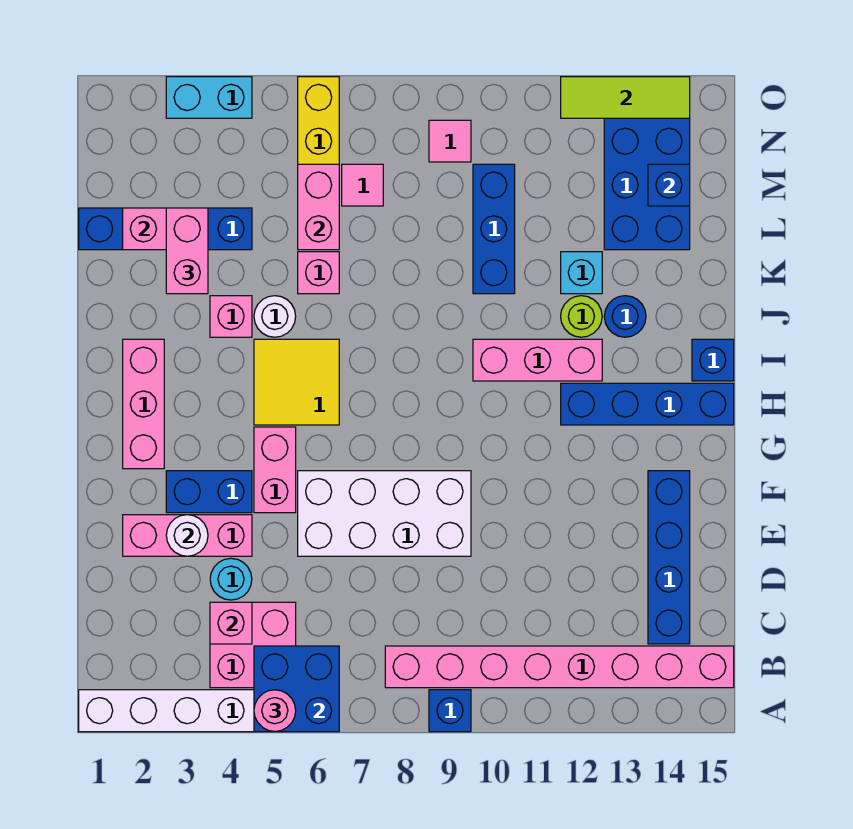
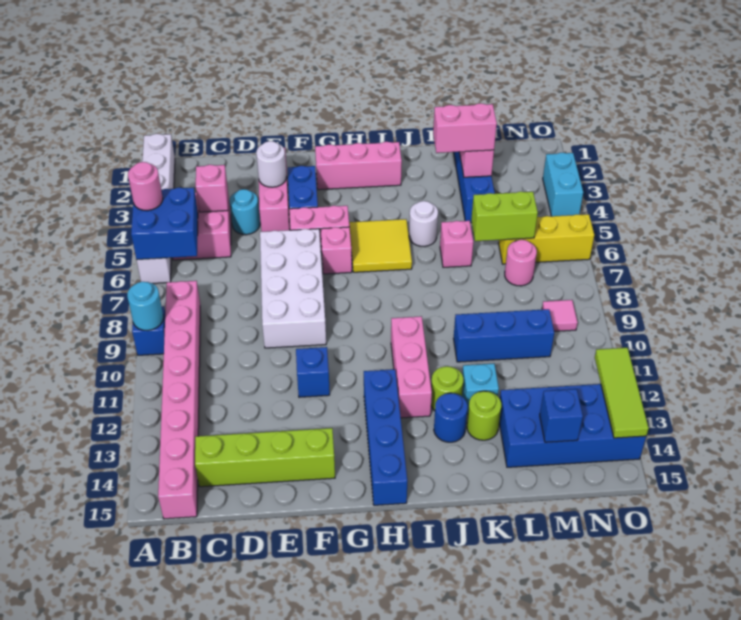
none -> cyan 1x1 round brick [127,282,164,331]
blue 1x4 brick [648,471,690,644] -> lime 1x4 brick [195,428,335,487]
blue 1x1 brick [692,339,734,381] -> blue 1x1 brick moved to [296,347,330,397]
pink 1x1 brick [210,296,252,337] -> pink 1x1 brick moved to [321,227,352,274]
none -> lime 1x1 round brick [467,391,501,440]
pink 1x2 brick [298,164,339,250] -> lime 1x2 brick [471,192,538,241]
pink 1x1 tile [342,164,383,206] -> pink 1x1 round brick [505,240,537,286]

